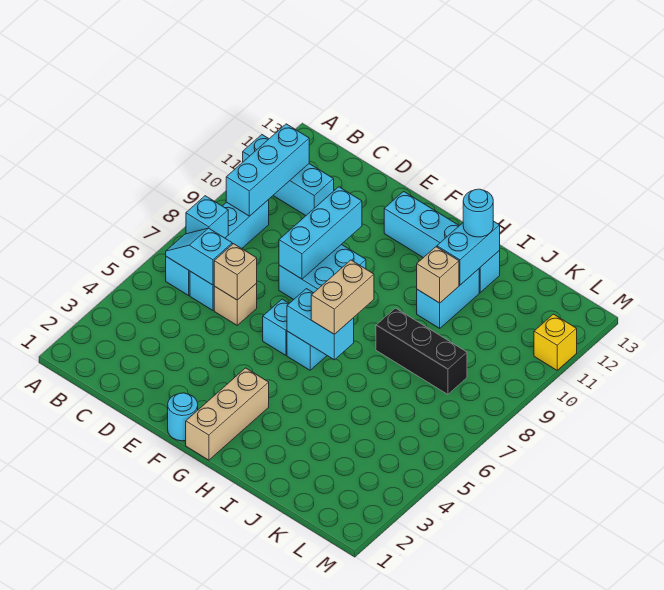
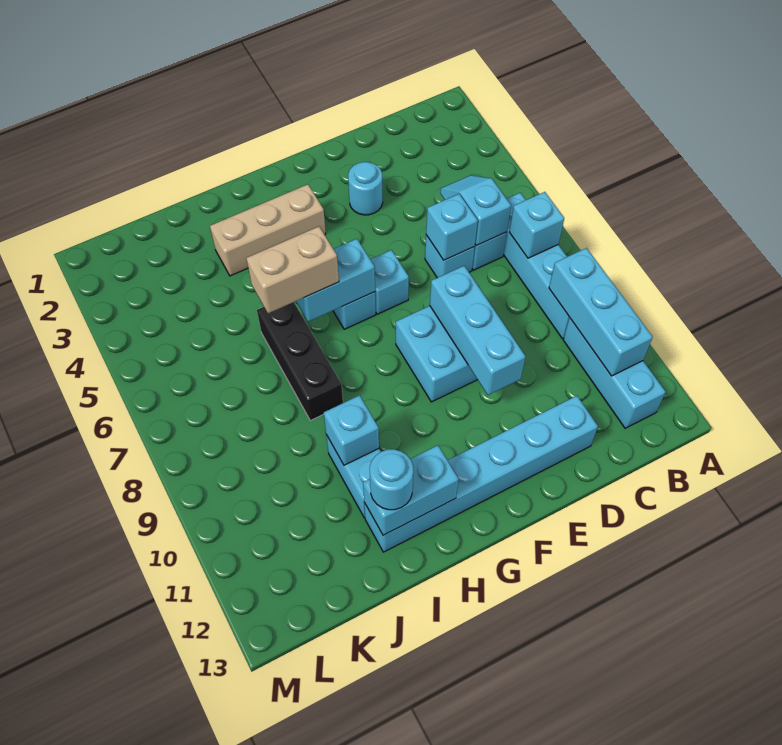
cyan 1x3 brick [243,135,334,216] -> cyan 1x3 brick turned to [563,318,666,428]
cyan 1x2 slope [166,228,232,285] -> cyan 1x2 slope turned to [440,175,511,246]
tan 1x1 brick [214,284,257,325] -> cyan 1x1 brick [425,235,475,278]
tan 1x1 brick [214,244,257,300] -> cyan 1x1 brick [426,194,478,260]
cyan 1x1 round brick [168,393,198,441] -> cyan 1x1 round brick moved to [348,162,383,215]
cyan 1x4 brick [384,191,500,292] -> cyan 1x6 brick [364,396,598,552]
tan 1x3 brick [186,368,269,460] -> tan 1x3 brick turned to [210,184,326,276]
tan 1x2 brick [311,260,374,334] -> tan 1x2 brick turned to [246,227,339,313]
black 1x3 brick [376,308,467,394] -> black 1x3 brick turned to [257,302,343,421]
tan 1x1 brick [417,247,459,303] -> cyan 1x1 brick [324,395,379,465]
cyan 1x2 brick [437,221,500,285] -> cyan 1x2 brick turned to [363,445,459,535]
yellow 1x1 brick [534,314,577,370] -> none

